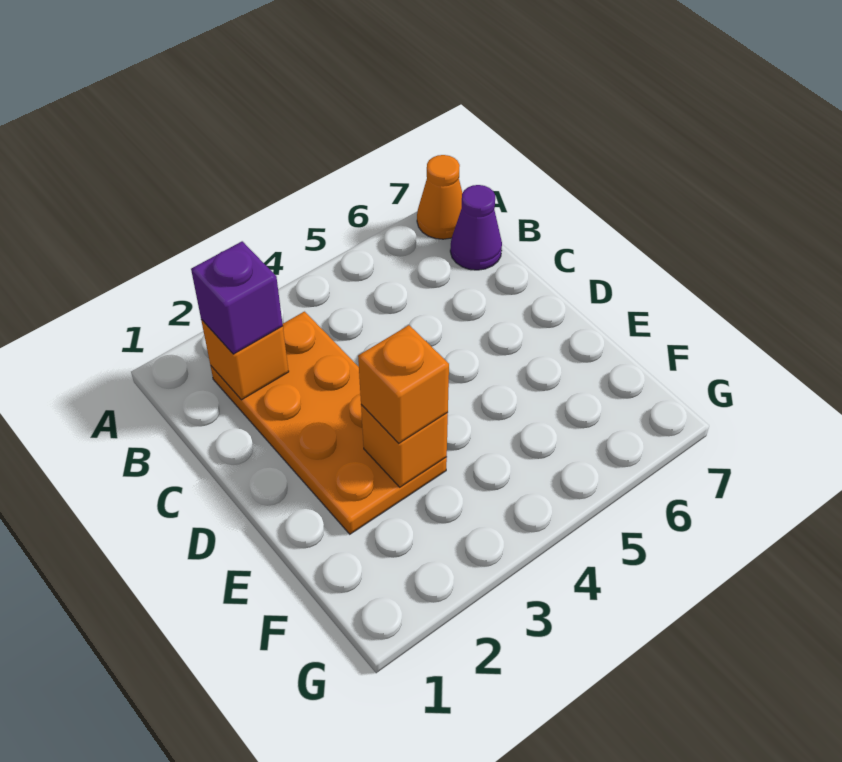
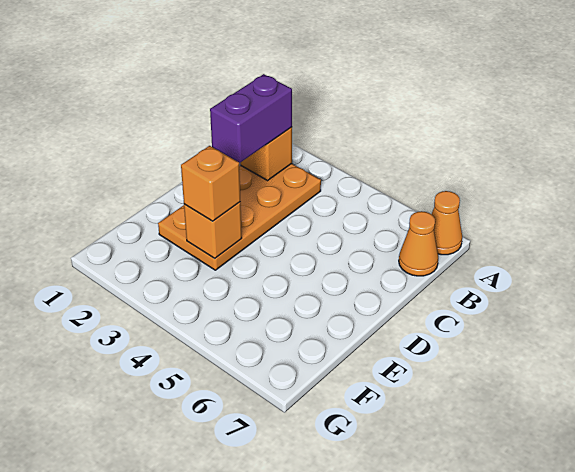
purple 1x1 brick [191,241,283,354] -> purple 1x2 brick [210,74,292,163]
purple 1x1 cone [450,185,502,270] -> orange 1x1 cone [399,211,438,276]

